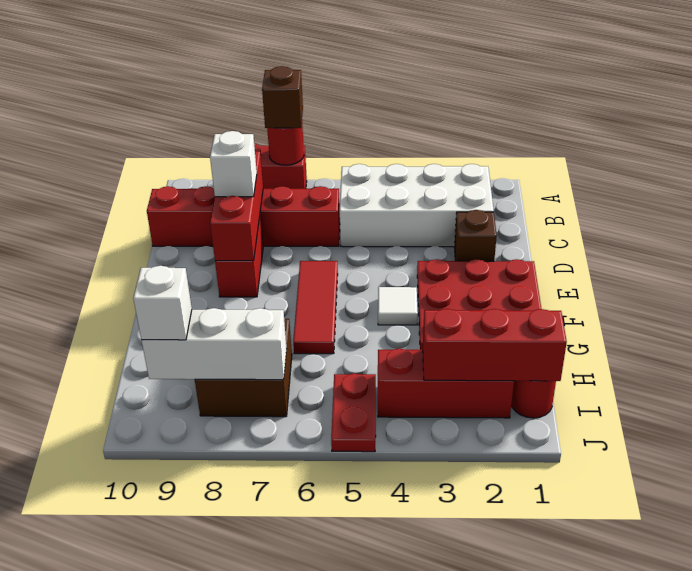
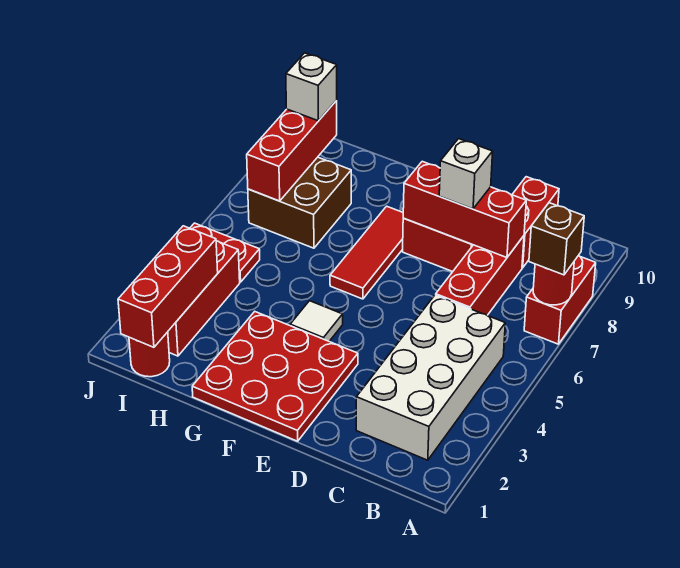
brown 1x1 brick [454,210,497,261] -> none
red 1x3 tile [293,261,338,354] -> red 1x3 tile turned to [330,206,403,299]
white 1x3 brick [141,308,287,380] -> red 1x3 brick [247,101,337,201]

